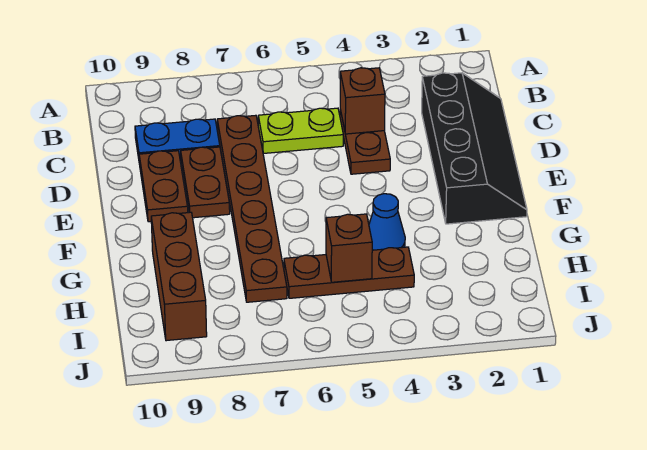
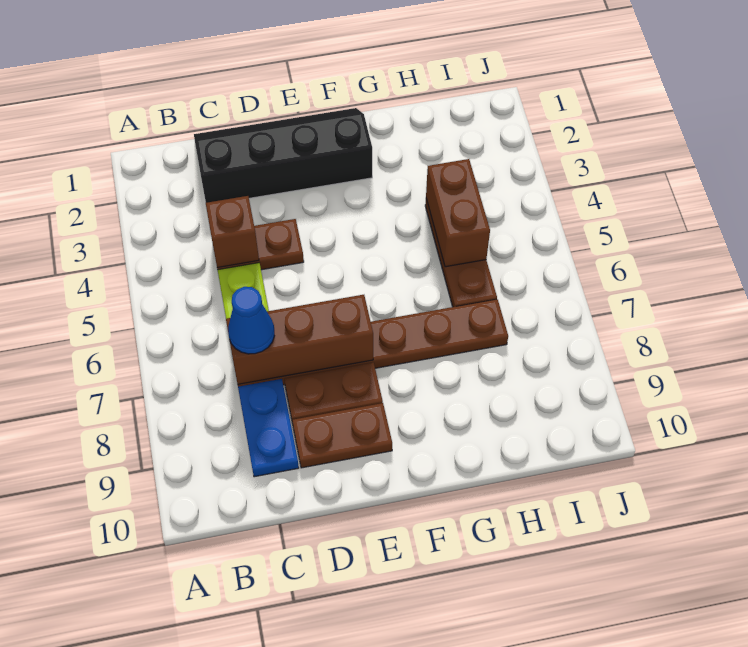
blue 1x1 cone [369,194,405,250] -> blue 1x1 cone moved to [228,287,274,354]
brown 1x3 brick [151,212,207,341] -> brown 1x3 brick moved to [226,295,373,384]
brown 1x1 brick [326,214,372,282] -> brown 1x2 brick [426,159,490,267]

